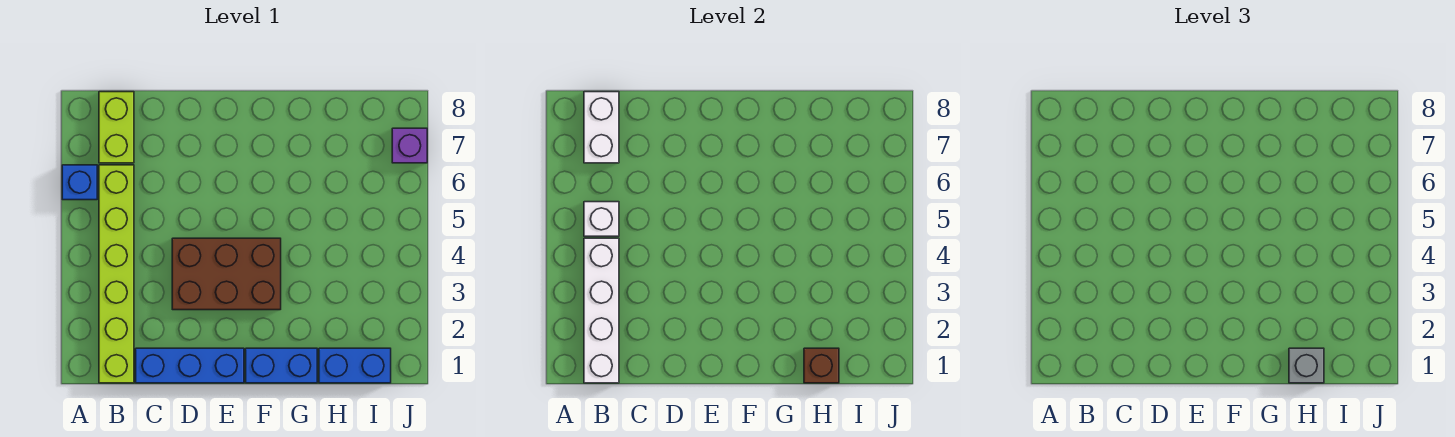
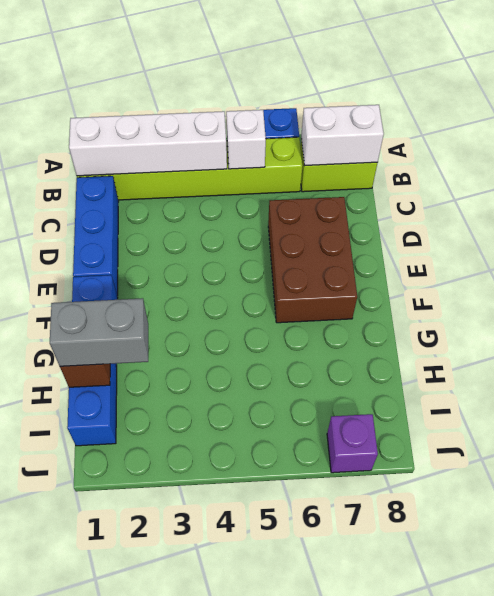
brown 2x3 brick [172,238,281,310] -> brown 2x3 brick moved to [268,197,357,323]
grey 1x1 brick [1289,348,1324,383] -> grey 1x2 brick [50,298,148,366]

